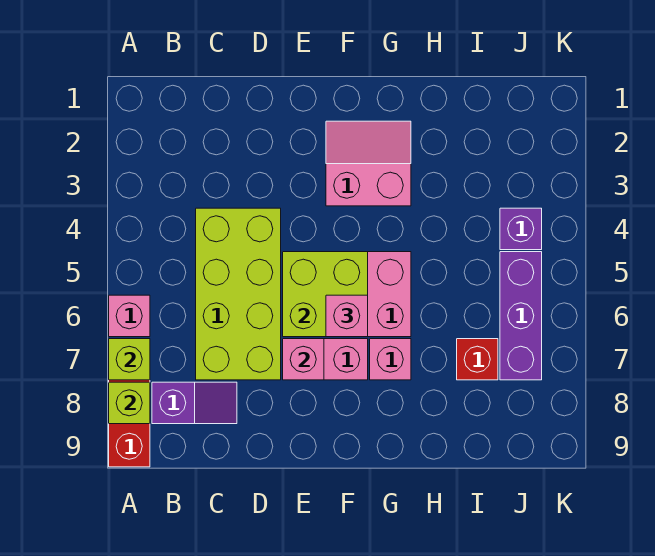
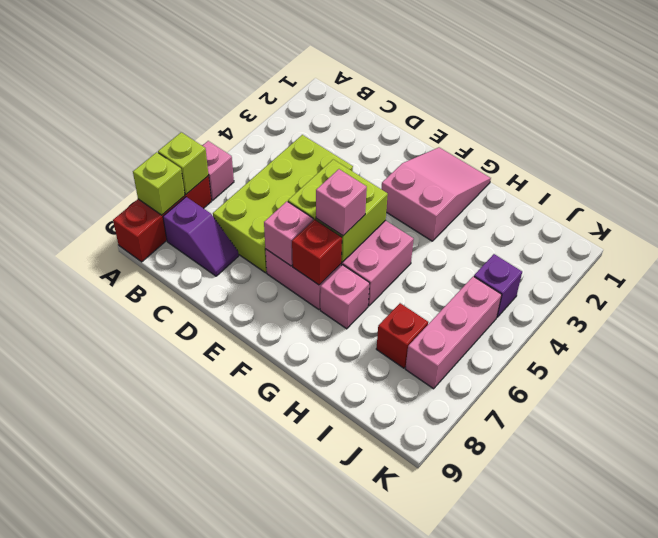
pink 2x2 slope [326,121,411,206] -> pink 2x3 slope [381,147,491,241]
none -> red 1x1 brick [292,220,342,285]
purple 1x3 brick [500,252,542,380] -> pink 1x3 brick [405,276,502,389]

